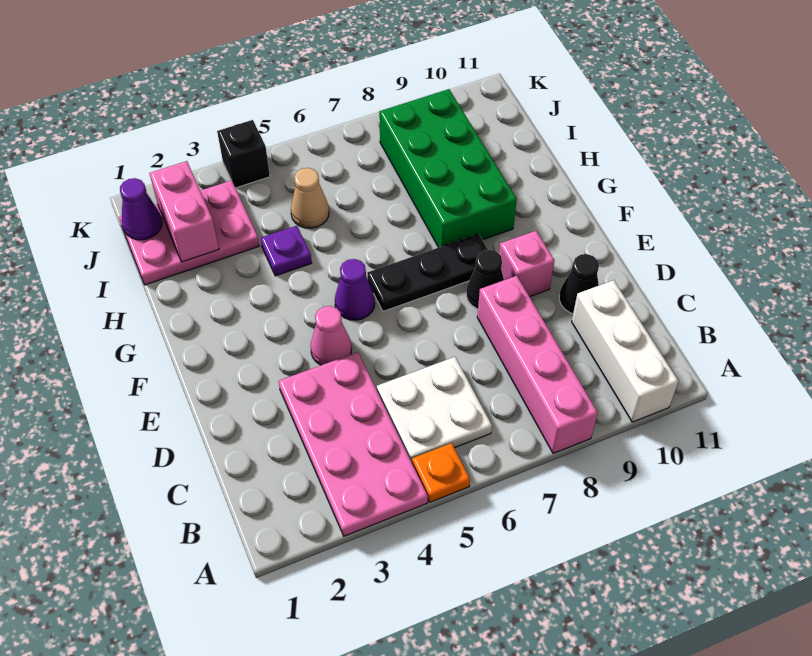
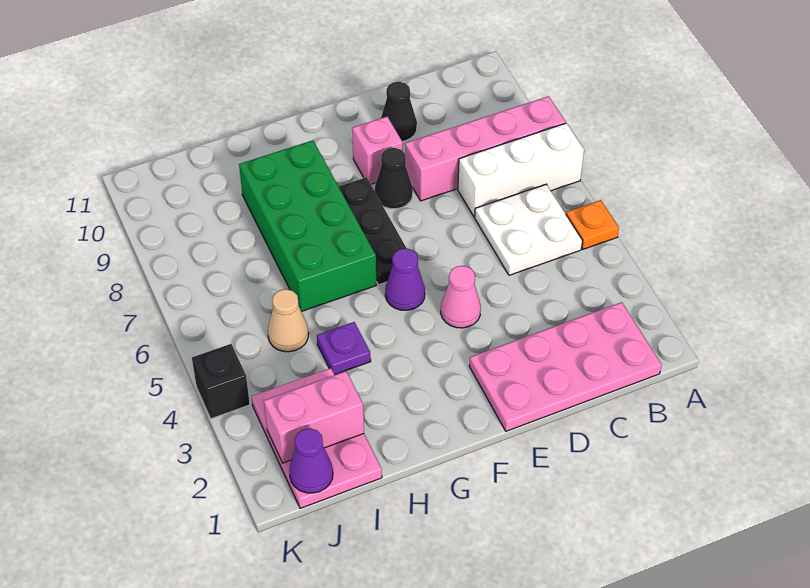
pink 2x4 plate [278,352,428,536] -> pink 2x4 plate moved to [469,302,662,431]
white 1x3 brick [572,280,678,422] -> white 1x3 brick moved to [458,123,584,217]
green 2x4 brick [379,89,517,247] -> green 2x4 brick turned to [239,140,376,312]

